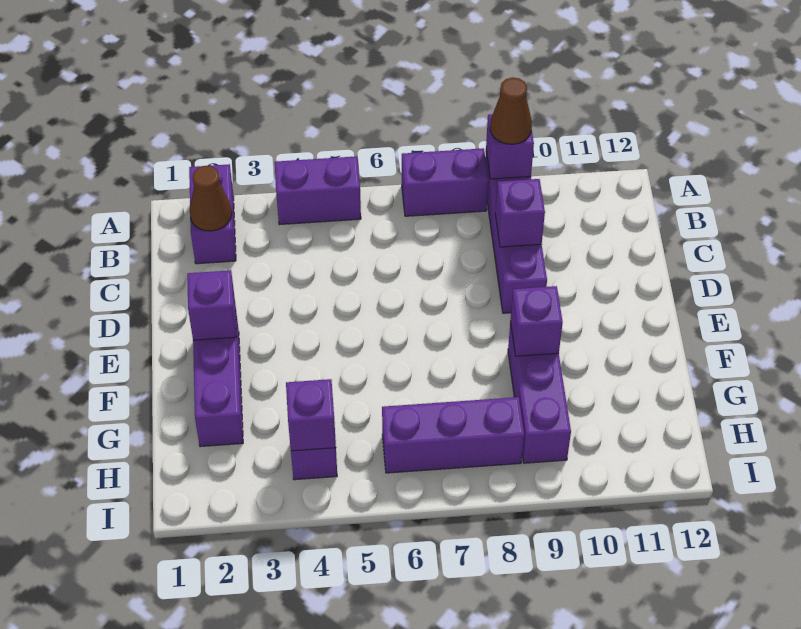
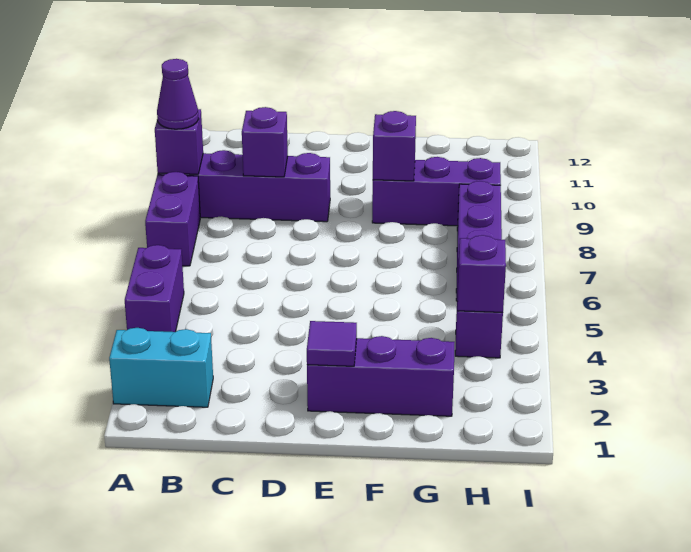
purple 1x2 brick [189,164,236,264] -> cyan 1x2 brick [109,328,213,407]
brown 1x1 cone [490,77,532,144] -> purple 1x1 cone [157,59,199,129]
brown 1x1 cone [190,166,232,231] -> none
purple 1x1 brick [187,270,236,340] -> purple 1x1 tile [307,321,357,366]

